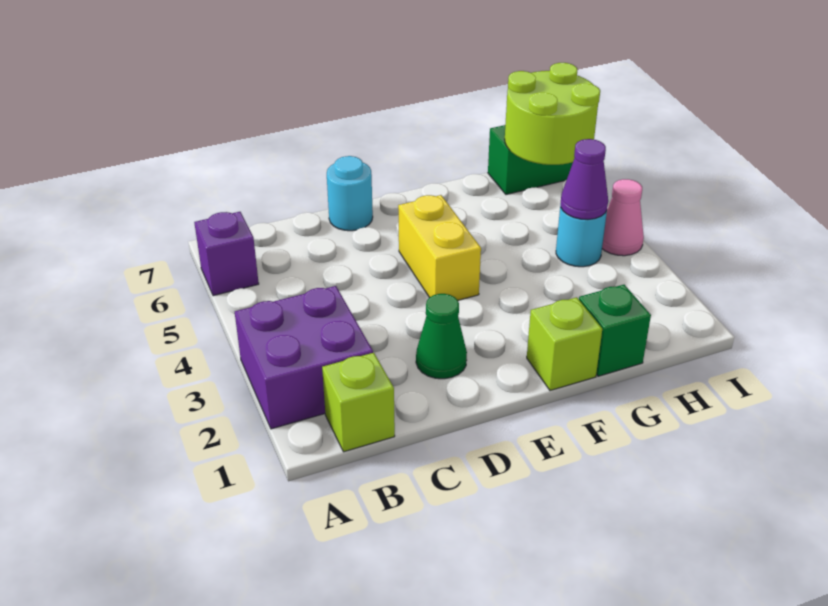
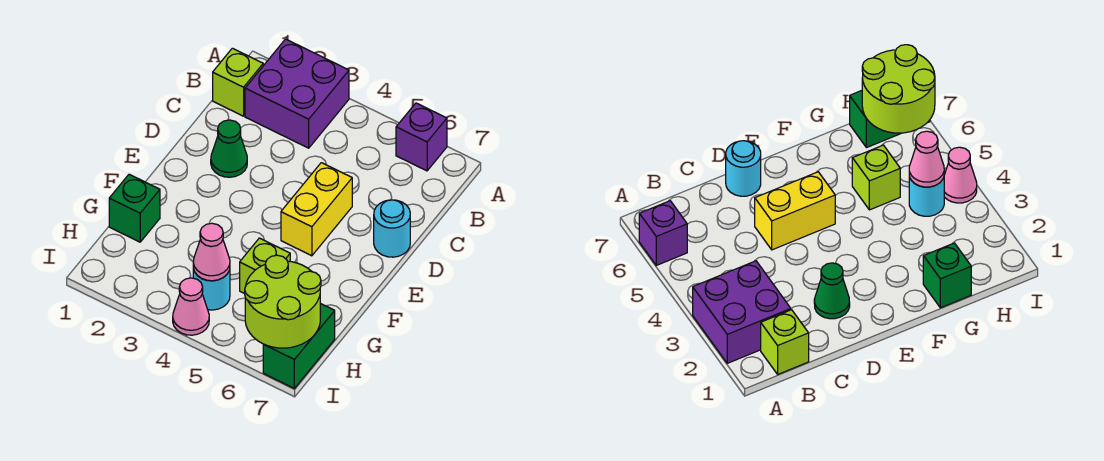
yellow 1x2 brick [398,195,481,300] -> yellow 1x2 brick turned to [281,163,352,256]
lime 1x1 brick [527,297,602,391] -> lime 1x1 brick moved to [240,238,290,293]
purple 1x1 cone [561,139,608,219] -> pink 1x1 cone [193,223,230,281]

